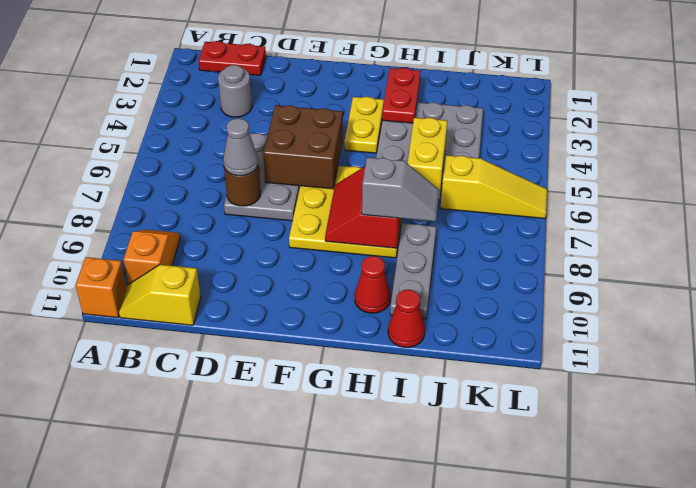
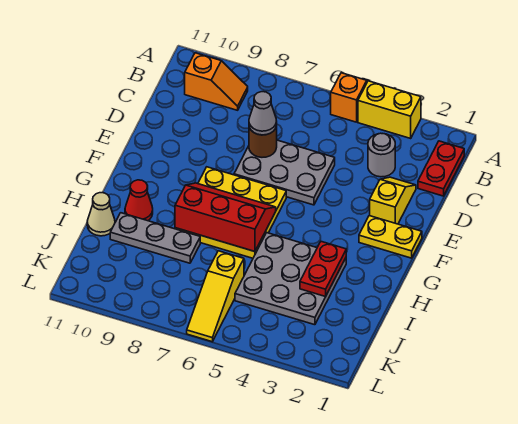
orange 1x1 brick [76,257,127,318] -> orange 1x1 brick moved to [331,73,367,122]
yellow 1x2 slope [119,265,201,325] -> yellow 1x2 slope moved to [370,177,416,224]
brown 2x2 brick [263,105,343,189] -> none
yellow 1x2 plate [344,97,384,153] -> yellow 1x2 plate moved to [359,216,422,258]
red 2x2 slope [325,167,401,248] -> red 2x3 slope [175,183,276,252]
red 1x2 plate [382,68,421,123] -> red 1x2 plate turned to [300,242,346,297]
grey 1x2 slope [362,157,439,222] -> none
yellow 1x2 brick [408,118,447,198] -> yellow 1x2 brick moved to [358,81,421,138]
red 1x1 cone [388,290,425,347] -> tan 1x1 cone [87,193,115,236]

